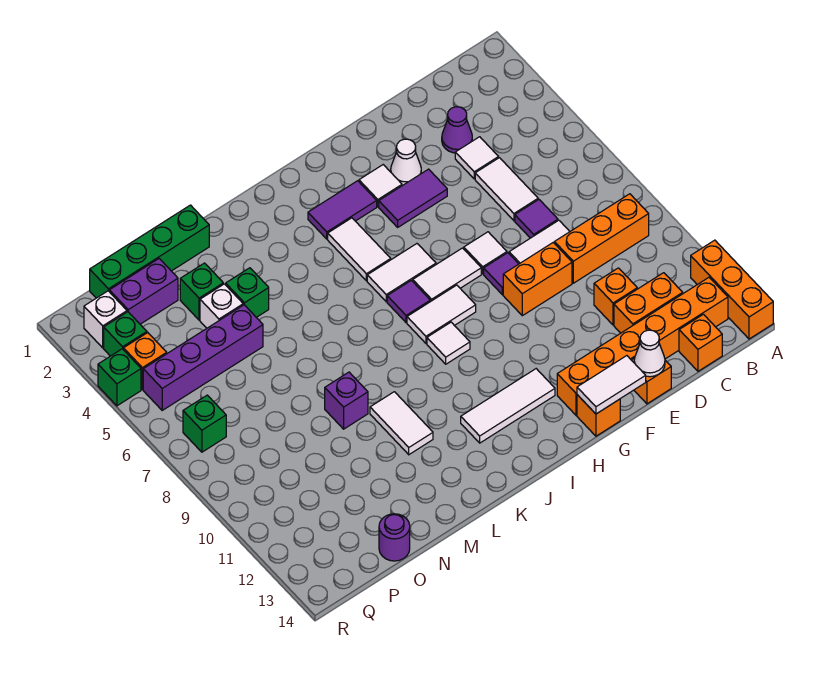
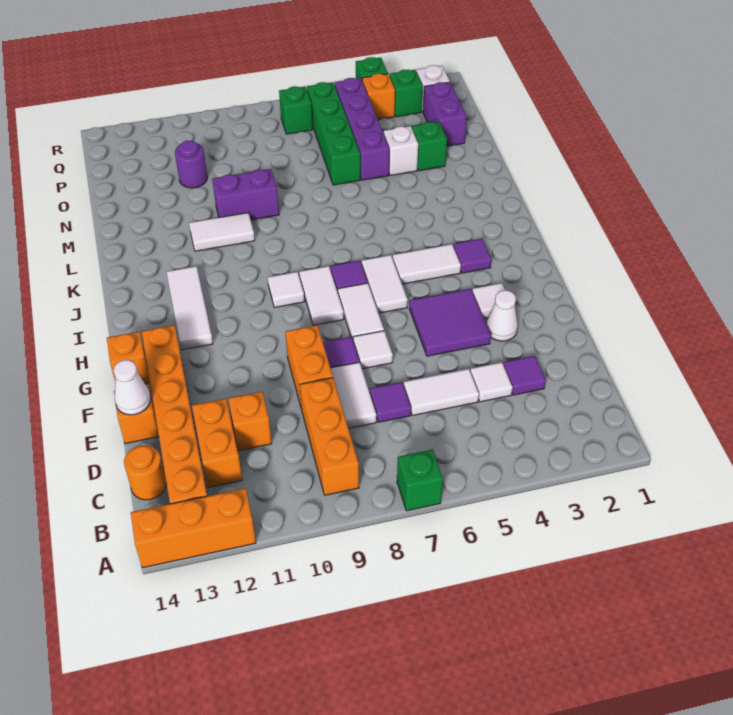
orange 1x1 brick [679,314,722,371] -> orange 1x1 round brick [124,445,166,500]
purple 1x1 cone [442,107,472,153] -> purple 1x1 tile [503,356,546,395]
purple 1x2 tile [379,169,447,227] -> purple 2x2 tile [409,289,491,356]
white 1x2 tile [577,356,646,414] -> none
purple 1x2 tile [308,181,377,239] -> purple 1x1 tile [453,239,491,273]
green 1x4 brick [90,205,209,298] -> green 1x4 brick moved to [307,82,360,185]
green 1x1 brick [226,268,269,317] -> green 1x1 brick moved to [397,450,443,511]
purple 1x1 brick [325,372,368,429] -> purple 1x2 brick [212,169,279,220]
purple 1x1 round brick [379,514,410,561] -> purple 1x1 round brick moved to [175,141,207,188]

